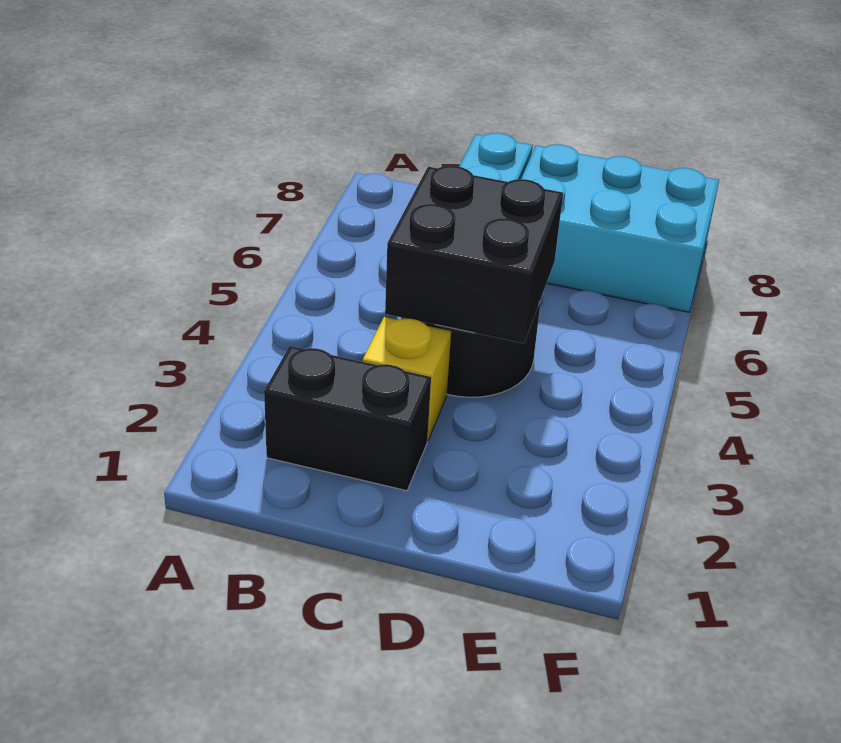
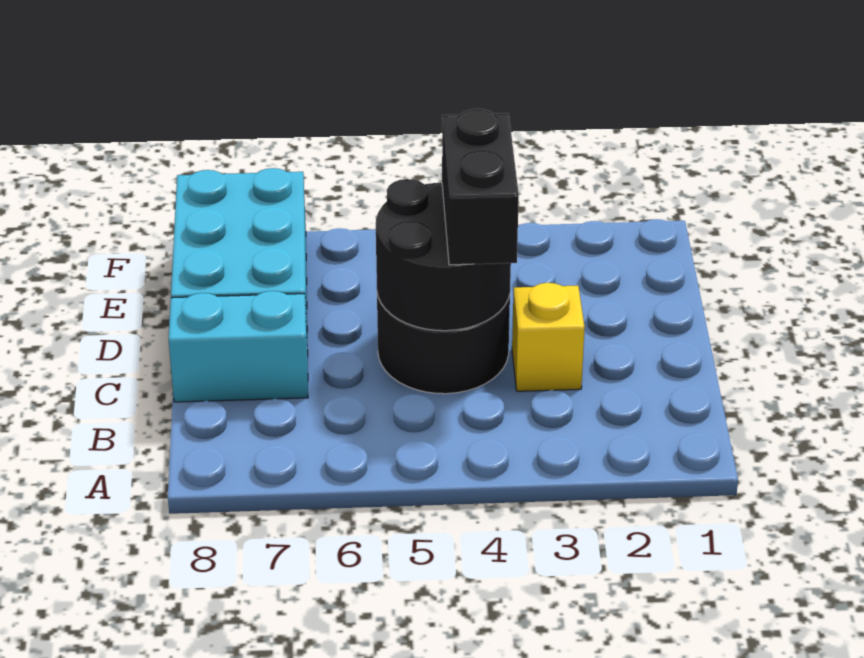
black 1x2 brick [264,346,431,491] -> black 1x2 brick moved to [442,109,519,265]
black 2x2 brick [385,166,563,343] -> black 2x2 round brick [376,179,511,331]

